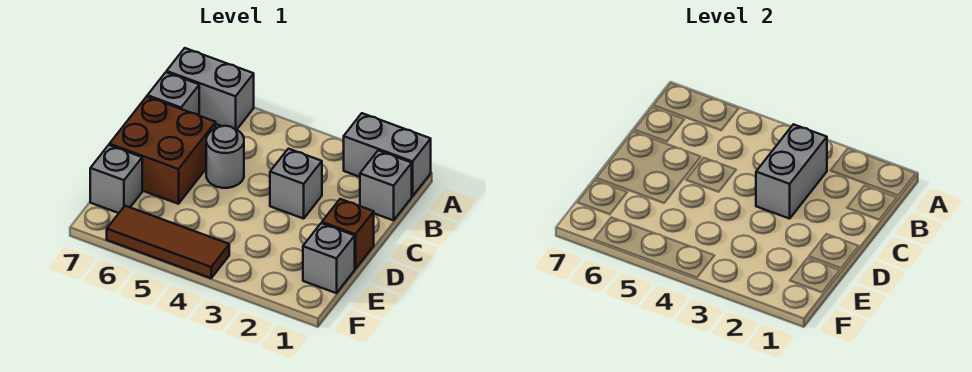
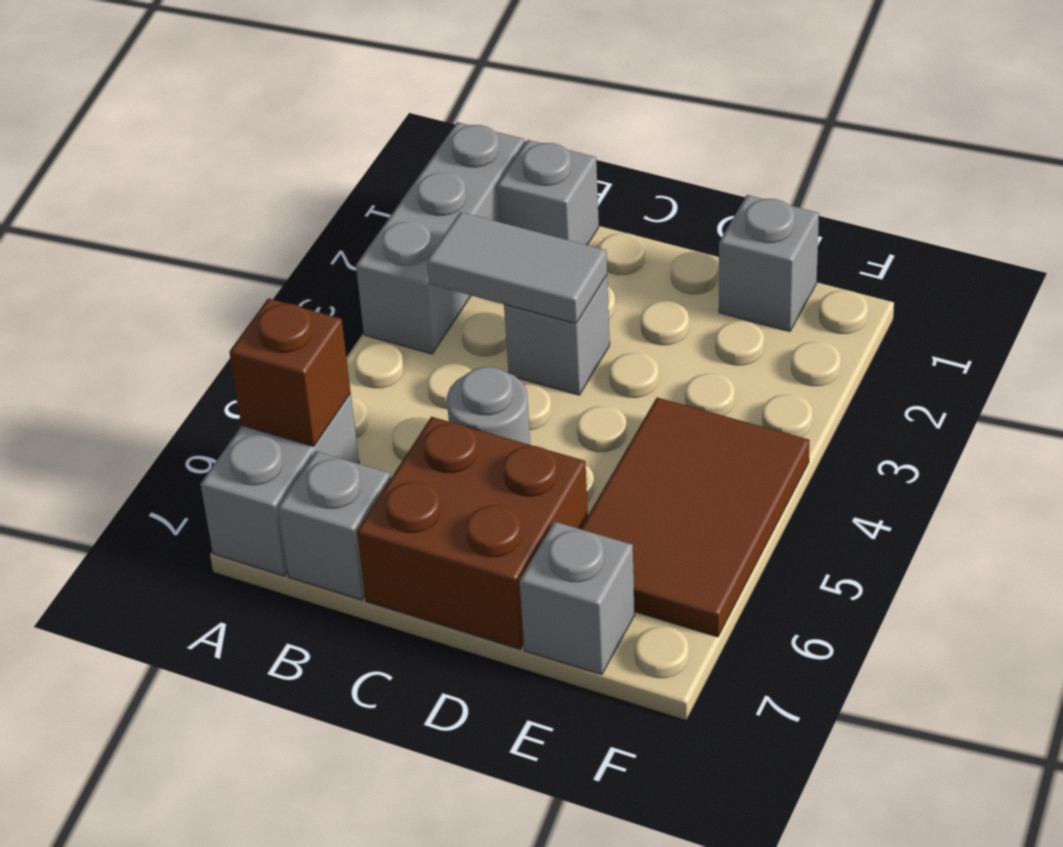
grey 1x2 brick [344,113,431,196] -> grey 1x3 brick [356,122,525,354]
grey 1x2 brick [756,124,827,219] -> grey 1x2 tile [427,212,607,324]
brown 1x1 brick [322,199,374,269] -> brown 1x1 brick moved to [229,298,351,446]
brown 1x3 tile [107,206,229,278] -> brown 2x3 tile [581,397,810,637]

